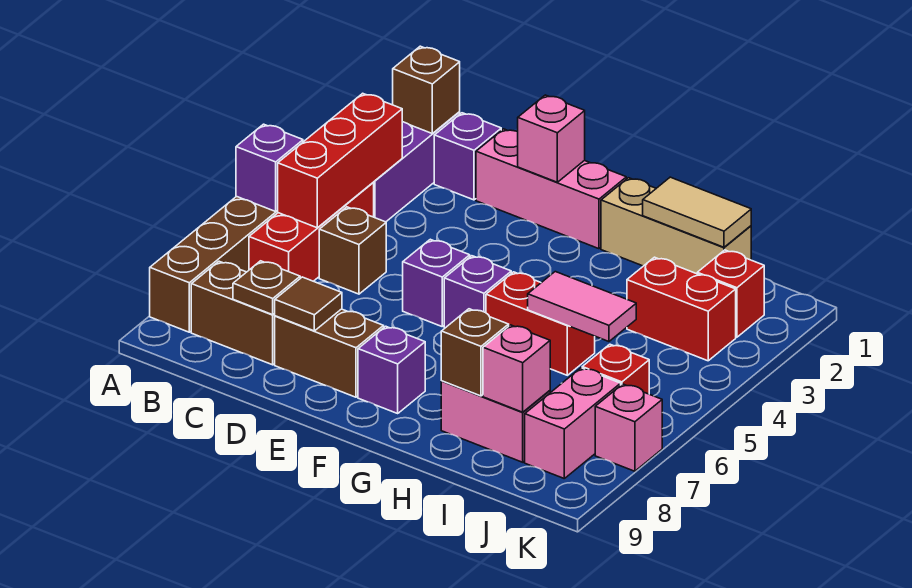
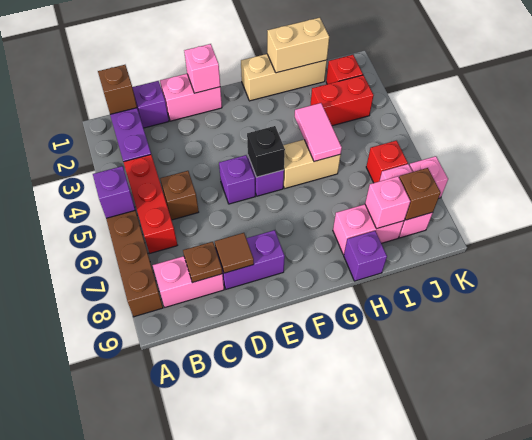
red 1x3 brick [277,93,402,228] -> none
brown 1x2 brick [191,261,275,365] -> pink 1x2 brick [153,256,224,307]
pink 1x3 brick [476,129,626,249] -> pink 1x2 brick [160,74,222,121]
brown 1x2 brick [275,309,384,397] -> purple 1x2 brick [215,230,285,289]
none -> black 1x1 brick [247,126,285,177]
purple 1x1 brick [358,326,425,413] -> purple 1x1 brick moved to [344,231,387,281]
red 1x2 brick [486,272,595,375] -> tan 1x2 brick [283,140,341,188]
tan 1x2 tile [643,177,751,247] -> tan 1x2 brick [267,18,329,73]
pink 1x2 tile [528,272,636,342] -> pink 1x2 tile turned to [295,103,342,162]
brown 1x1 brick [441,309,509,396] -> brown 1x1 brick moved to [399,168,441,220]

